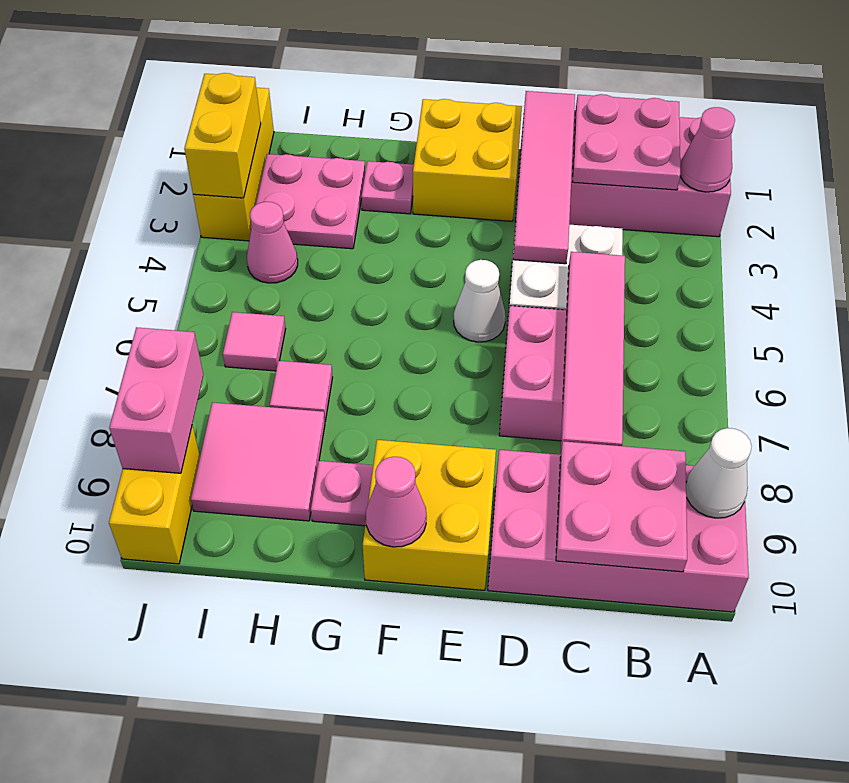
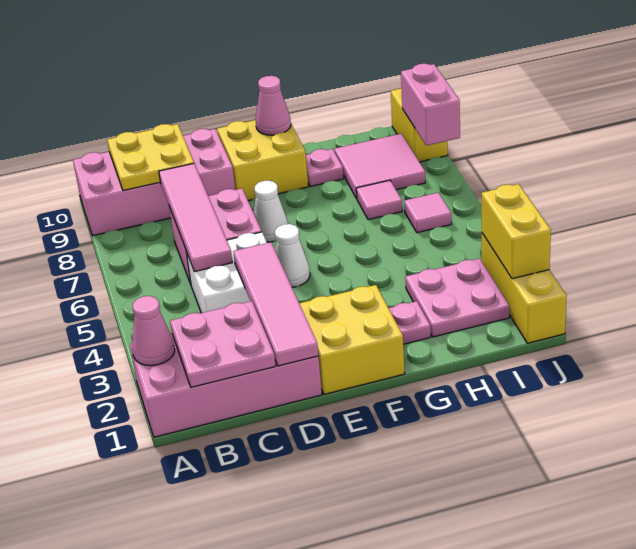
white 1x1 cone [686,428,752,518] -> white 1x1 cone moved to [254,181,288,242]
pink 2x2 plate [556,441,687,572] -> yellow 2x2 plate [107,124,194,190]
pink 1x1 cone [247,202,298,283] -> none

